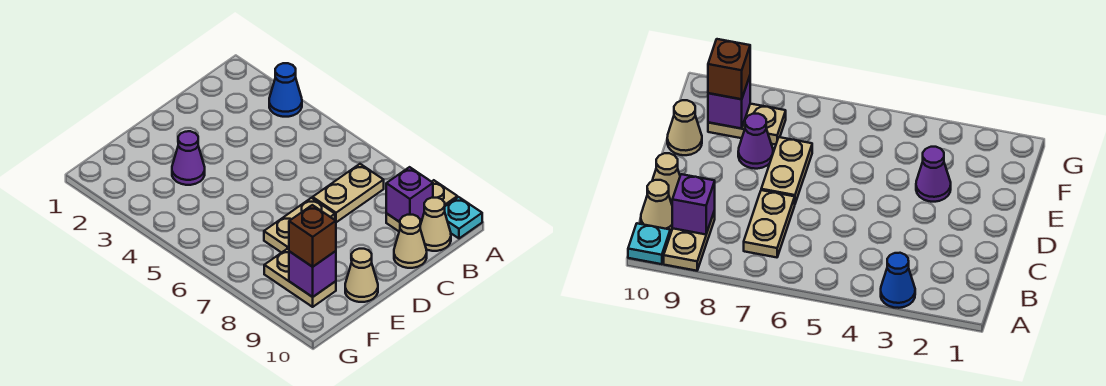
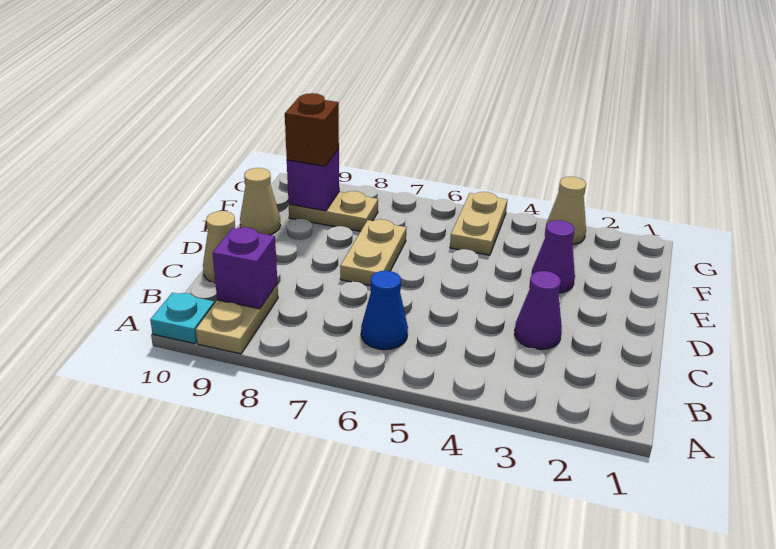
blue 1x1 cone [269,63,302,117] -> blue 1x1 cone moved to [361,271,408,350]
tan 1x2 plate [313,164,384,222] -> tan 1x2 plate moved to [450,192,507,255]
tan 1x1 cone [420,198,451,251] -> tan 1x1 cone moved to [545,177,586,245]
purple 1x1 cone [738,114,773,169] -> purple 1x1 cone moved to [515,271,562,349]

